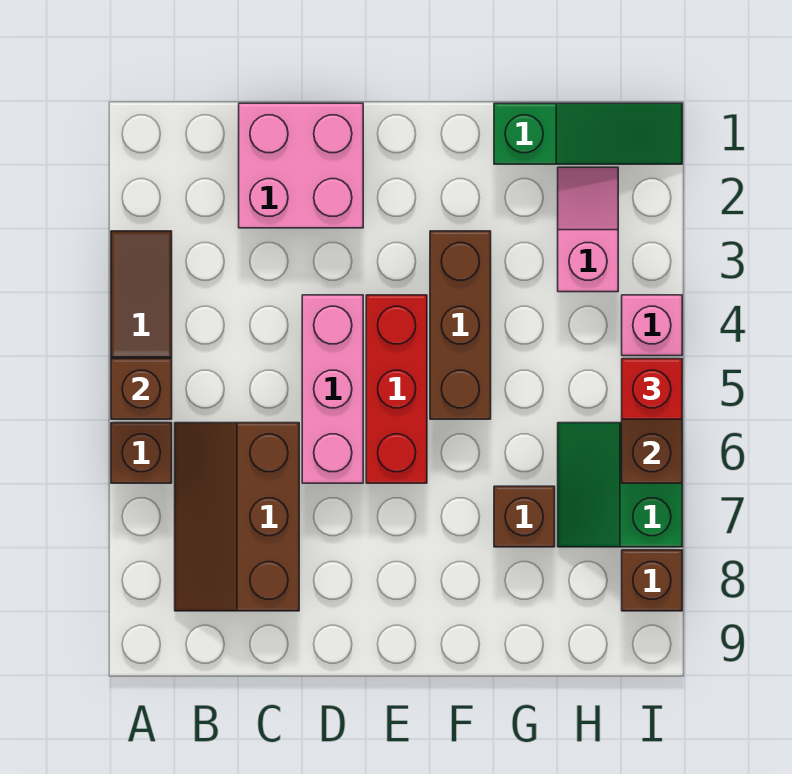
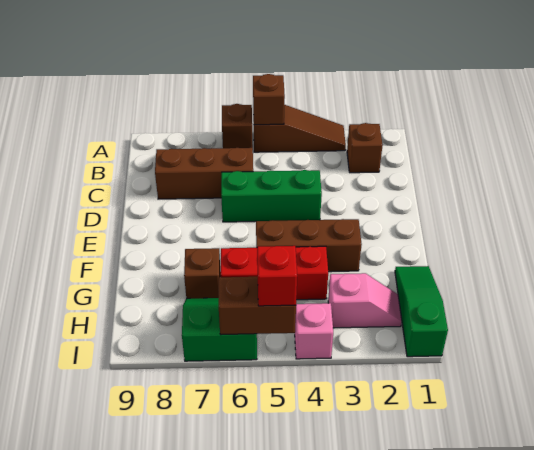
pink 2x2 brick [239,103,363,228] -> none
pink 1x3 brick [302,295,363,483] -> green 1x3 brick [221,170,322,222]
red 1x3 brick [366,295,427,483] -> red 1x3 brick moved to [221,246,328,300]
green 1x3 slope [494,103,682,164] -> green 1x3 slope turned to [395,266,448,357]
brown 1x1 brick [622,550,682,611] -> brown 1x1 brick moved to [347,123,383,173]

